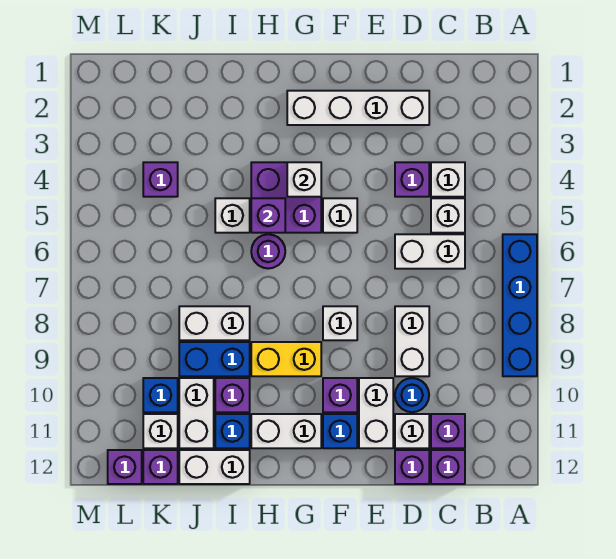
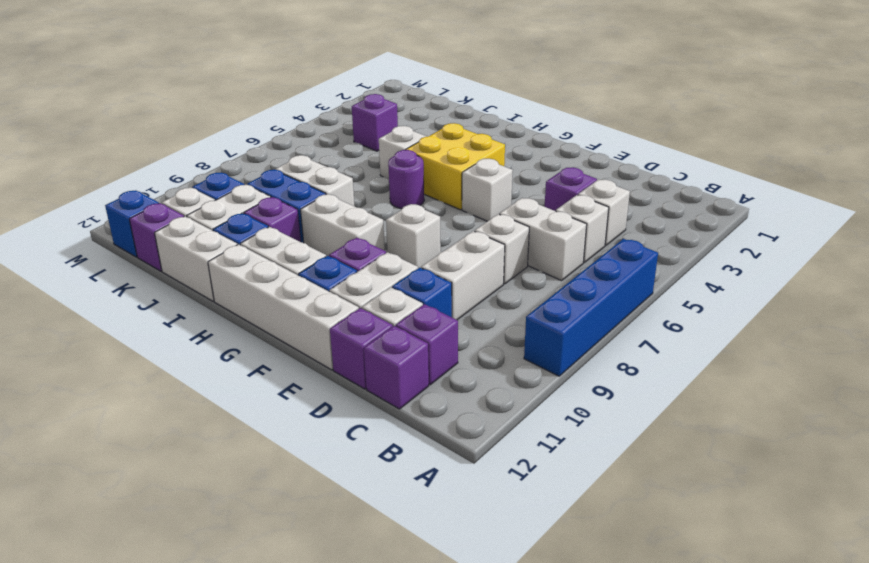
white 1x4 brick [287,91,429,125] -> white 1x4 brick moved to [208,244,359,370]
blue 1x1 round brick [395,378,429,412] -> blue 1x1 brick [392,268,452,317]
purple 2x2 brick [251,162,321,233] -> yellow 2x2 brick [406,123,505,210]
white 1x1 brick [287,162,321,197] -> white 1x1 brick moved to [475,214,529,284]
yellow 1x2 brick [251,342,321,376] -> white 1x2 brick [300,194,385,256]
purple 1x1 brick [251,198,285,233] -> none
purple 1x1 brick [108,450,142,484] -> blue 1x1 brick [105,191,159,257]

